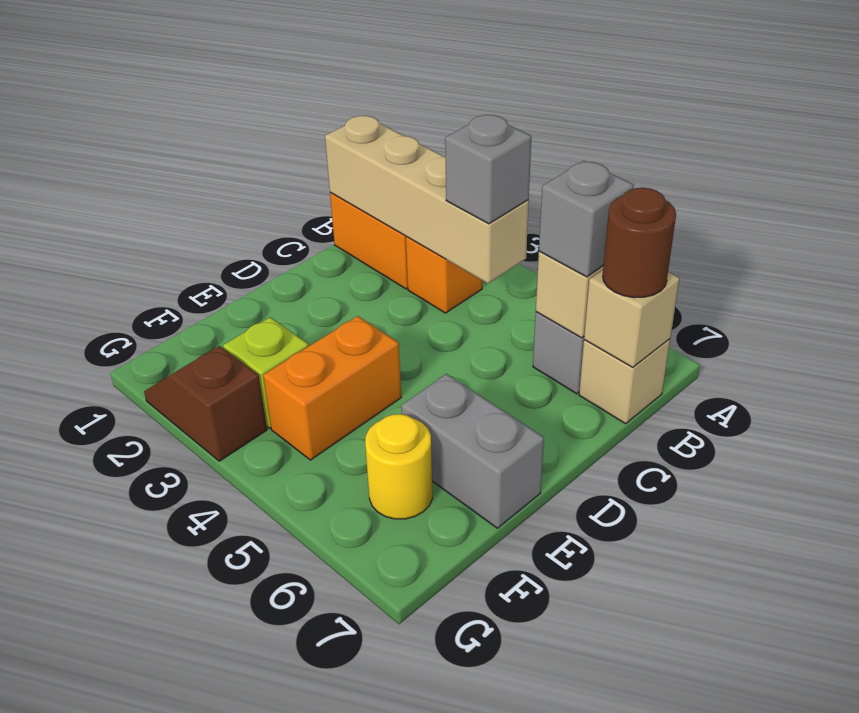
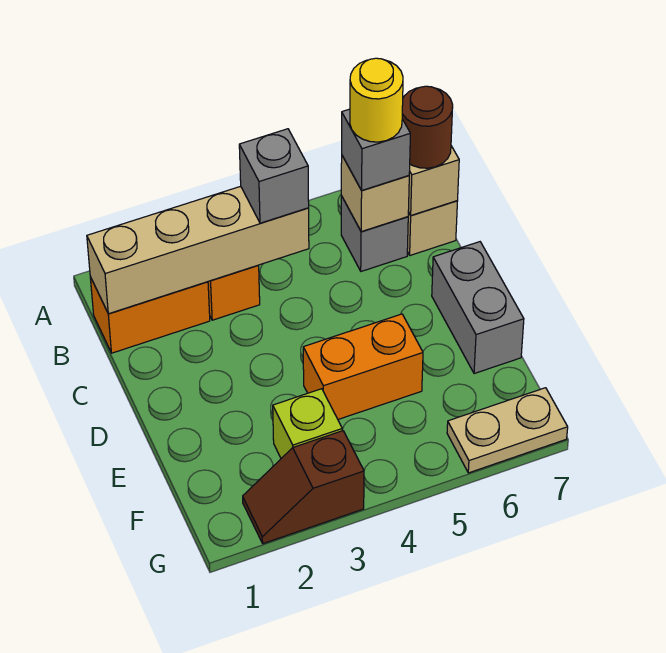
orange 1x2 brick [263,316,401,460] -> orange 1x2 brick turned to [303,314,423,419]
grey 1x2 brick [401,374,544,528] -> grey 1x2 brick turned to [432,242,524,374]
yellow 1x1 round brick [365,414,432,519] -> yellow 1x1 round brick moved to [350,58,403,142]
none -> tan 1x2 plate [447,388,568,473]

